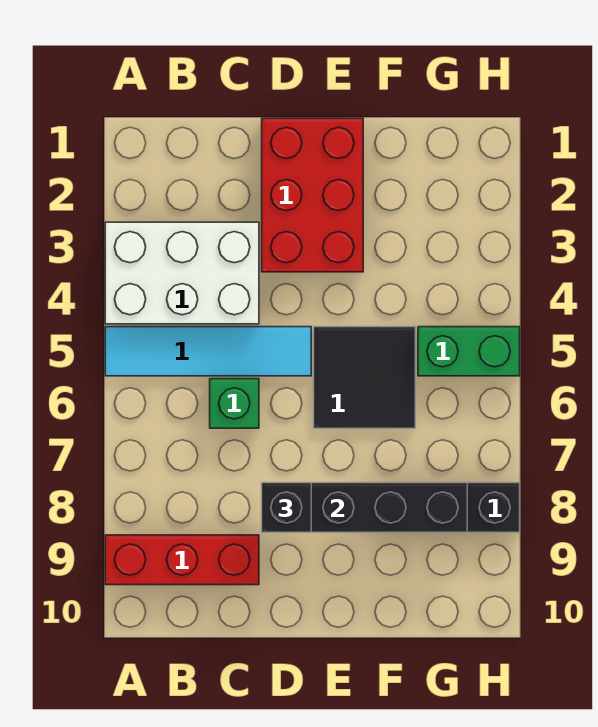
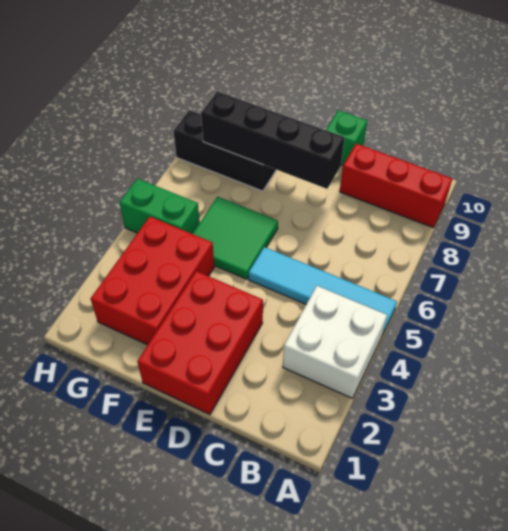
white 2x3 brick [105,222,259,324] -> white 2x2 brick [283,286,387,398]
green 1x1 brick [210,379,259,428] -> green 1x1 brick moved to [326,110,367,165]
black 1x1 brick [262,483,311,532] -> none
black 2x2 tile [314,327,415,428] -> green 2x2 tile [193,197,278,279]
none -> red 2x3 brick [91,217,214,345]

